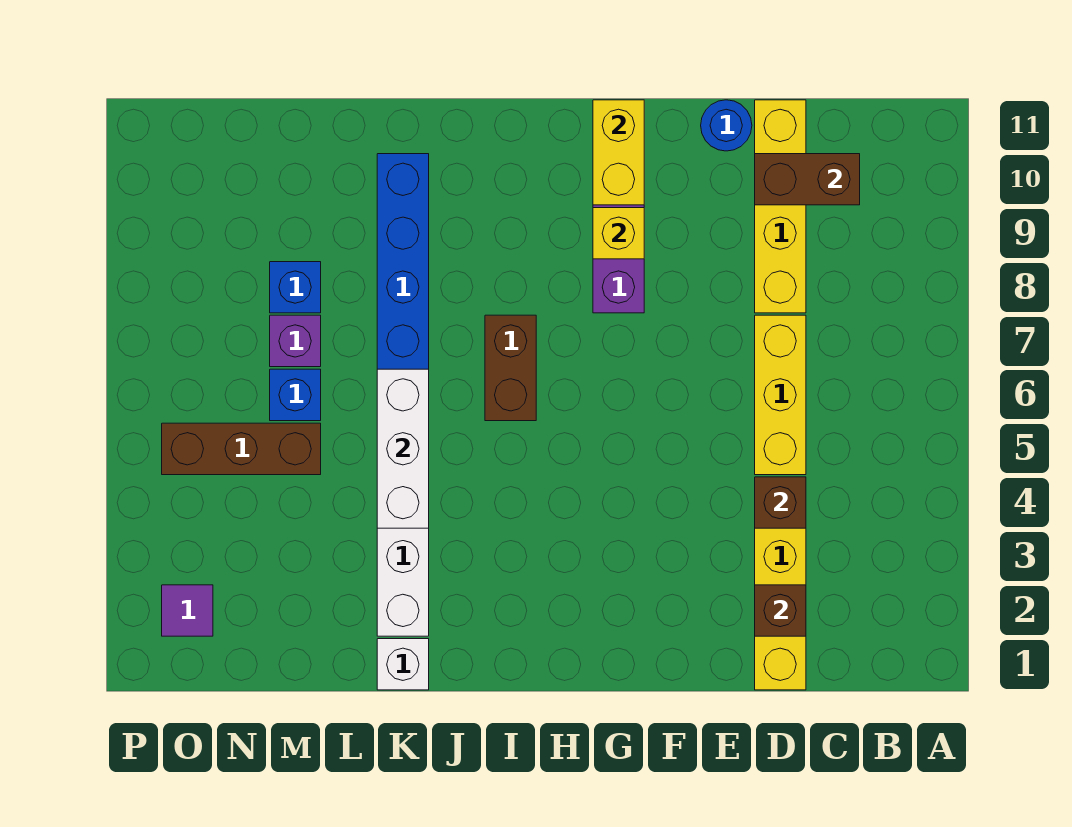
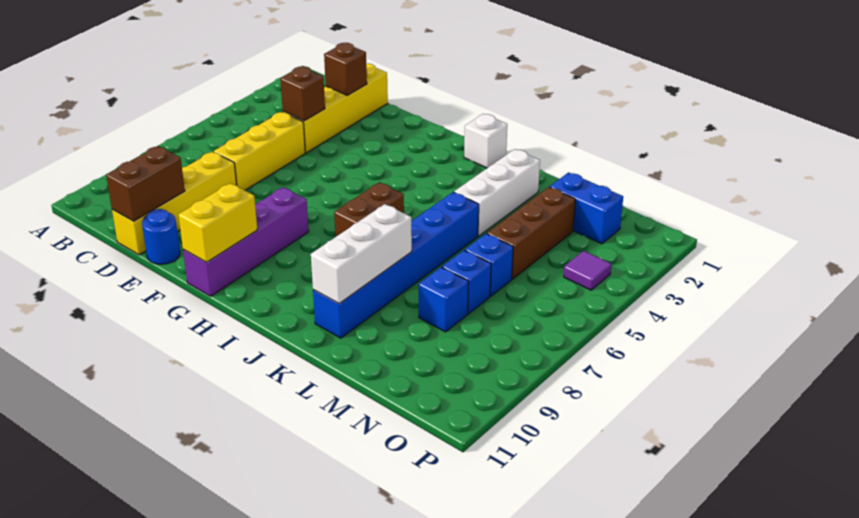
brown 1x2 brick [755,154,860,205] -> brown 1x2 brick turned to [106,146,185,221]
yellow 1x1 brick [593,208,644,259] -> none
white 1x1 brick [377,639,429,690] -> white 1x1 brick moved to [464,114,507,168]
white 1x3 brick [377,369,429,528] -> white 1x3 brick moved to [311,204,412,304]
none -> blue 1x2 brick [550,172,623,244]
brown 1x3 brick [162,423,321,475] -> brown 1x3 brick turned to [487,187,575,279]
purple 1x1 brick [270,315,321,367] -> blue 1x1 brick [442,250,491,314]
purple 1x1 tile [162,585,213,636] -> purple 1x1 tile moved to [564,251,611,290]

